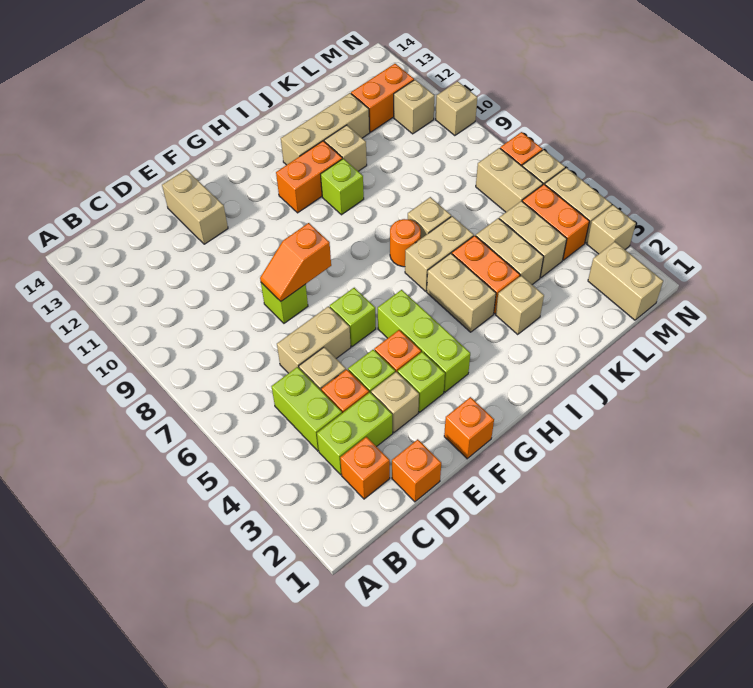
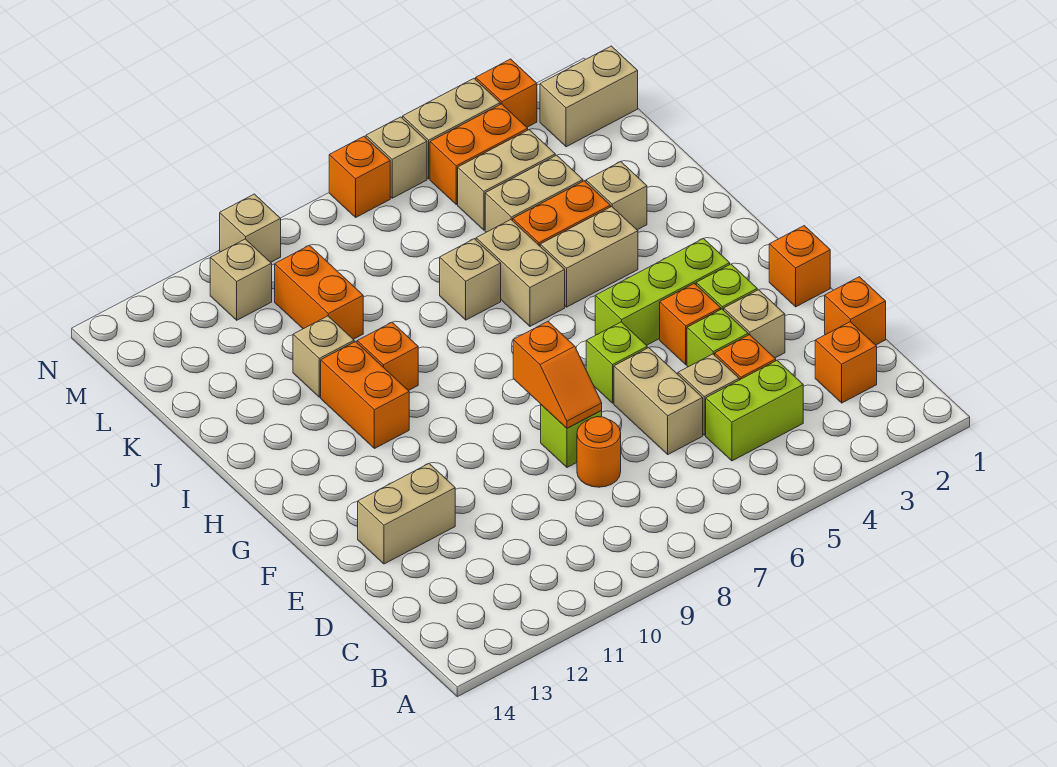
lime 1x2 brick [317,392,393,475] -> none
orange 1x1 round brick [390,219,421,267] -> orange 1x1 round brick moved to [577,417,621,487]
lime 1x1 brick [321,159,364,215] -> orange 1x1 brick [357,322,418,391]
tan 1x3 brick [281,93,370,165] -> none
orange 1x2 brick [351,64,414,132] -> orange 1x2 brick moved to [275,245,363,339]
tan 1x2 brick [476,148,543,212] -> none
tan 1x1 brick [587,205,636,254] -> orange 1x1 brick [476,59,537,127]

